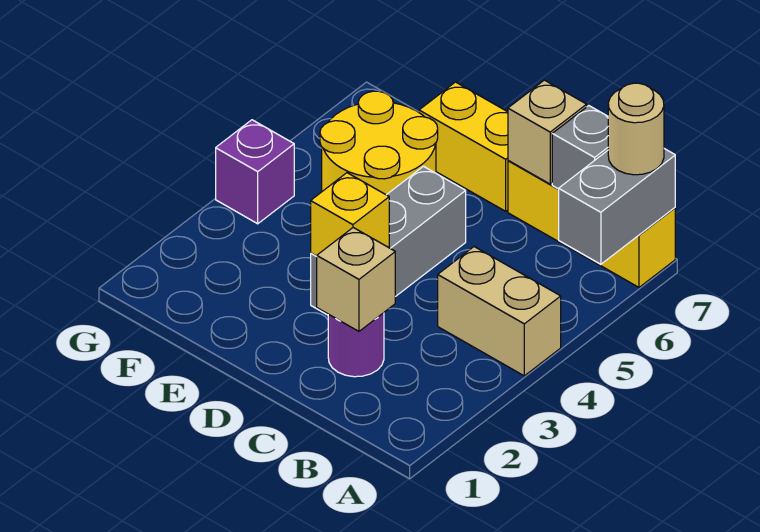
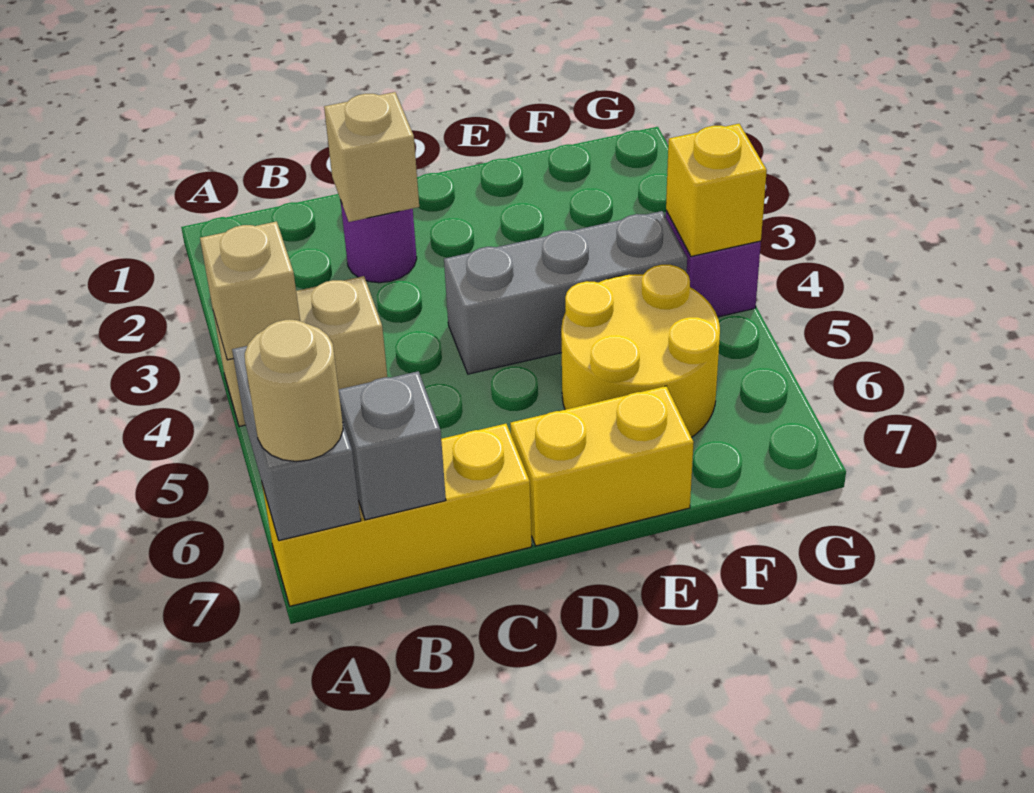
tan 1x1 brick [508,80,587,184] -> tan 1x1 brick moved to [200,221,300,360]
grey 1x3 brick [311,166,466,315] -> grey 1x3 brick turned to [444,211,687,374]
yellow 1x1 brick [311,173,389,256] -> yellow 1x1 brick moved to [666,124,767,256]

